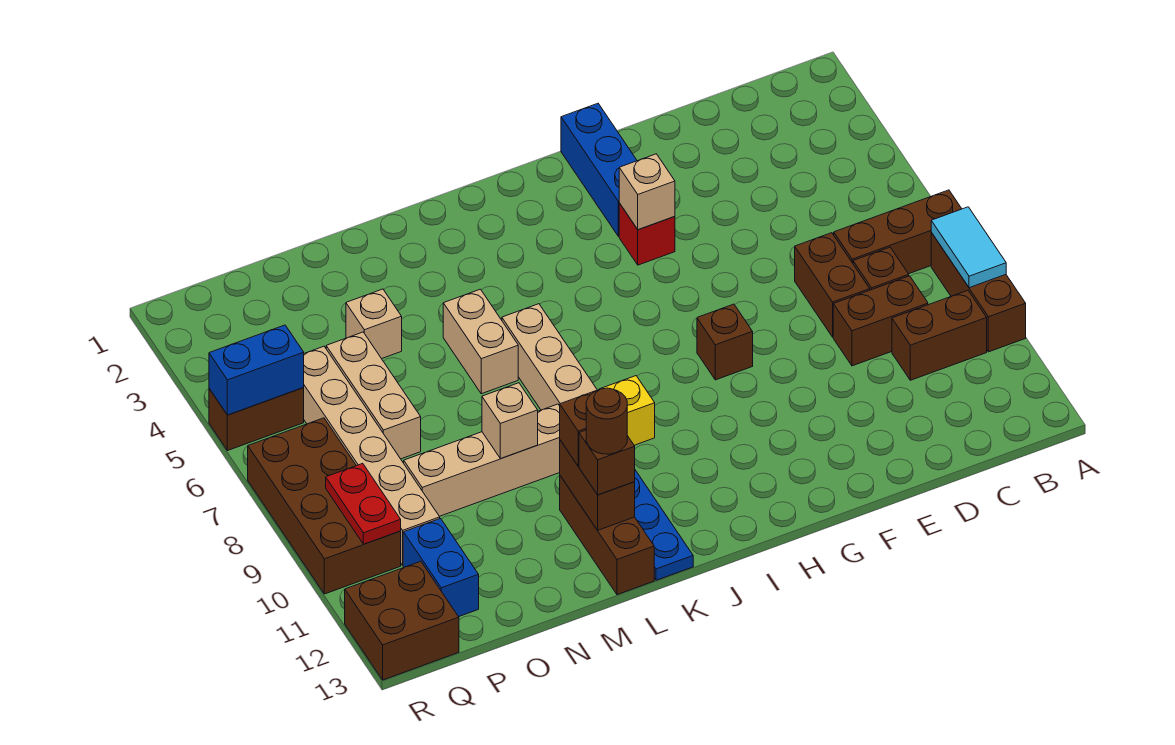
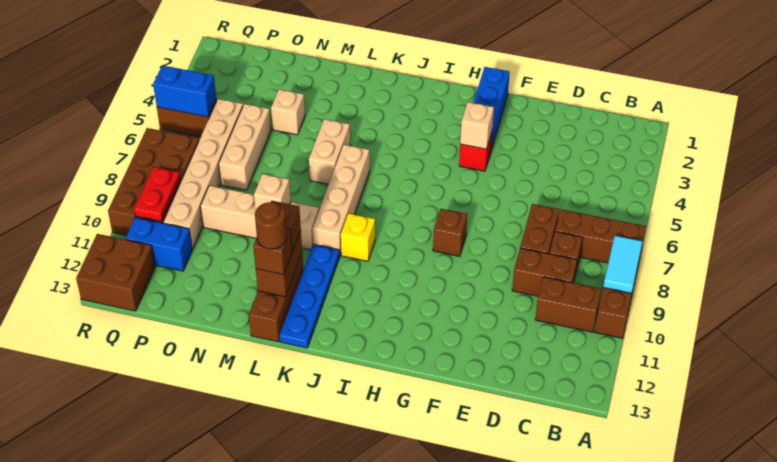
blue 1x2 brick [403,519,479,617] -> blue 1x2 brick turned to [125,217,192,271]

